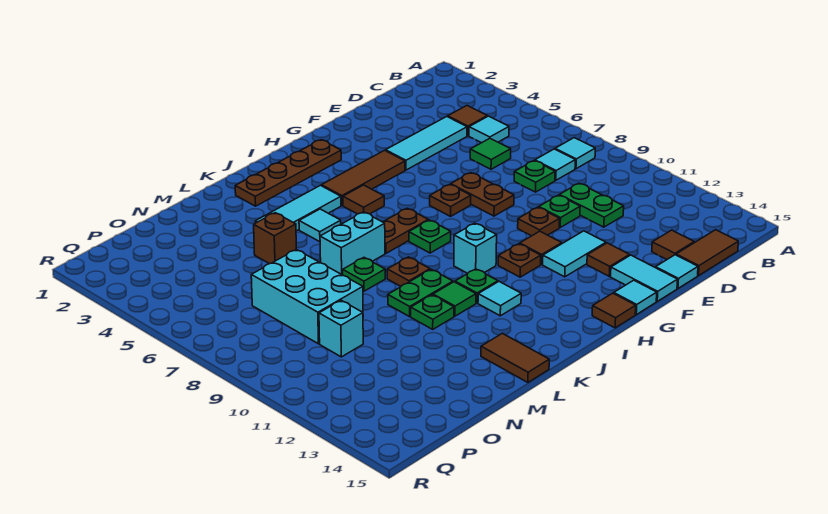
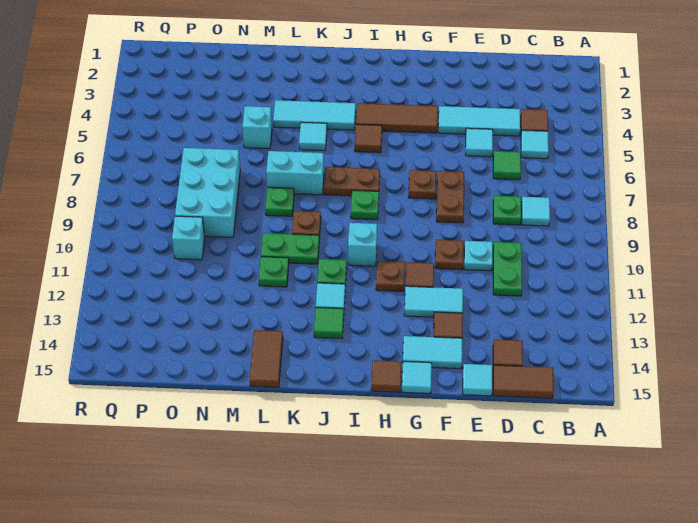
cyan 1x1 tile [555,138,595,169] -> cyan 1x1 tile moved to [466,128,493,157]
green 1x1 plate [539,195,580,227] -> cyan 1x1 plate [464,241,493,271]
cyan 1x2 tile [611,255,678,301] -> cyan 1x2 tile turned to [403,336,462,369]
brown 1x4 plate [235,140,341,206] -> none
green 1x1 tile [433,282,476,316] -> green 1x1 tile moved to [314,308,344,339]
brown 1x1 brick [254,213,296,264] -> cyan 1x1 brick [242,106,272,149]

